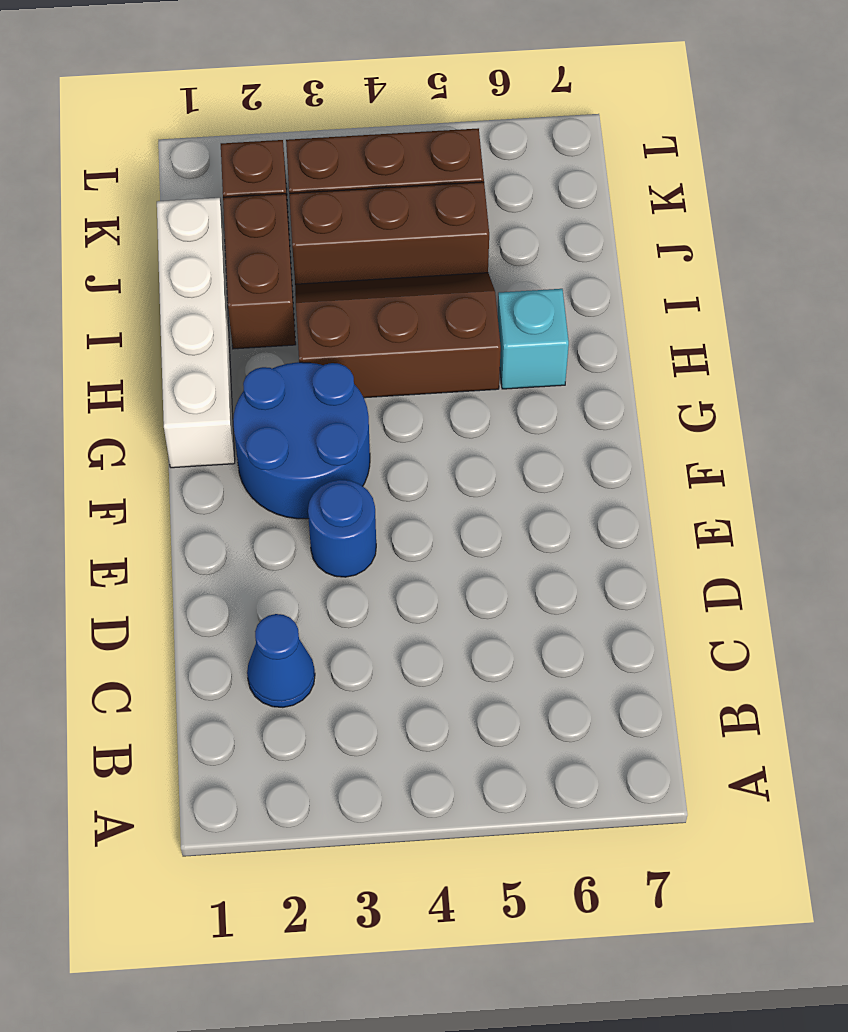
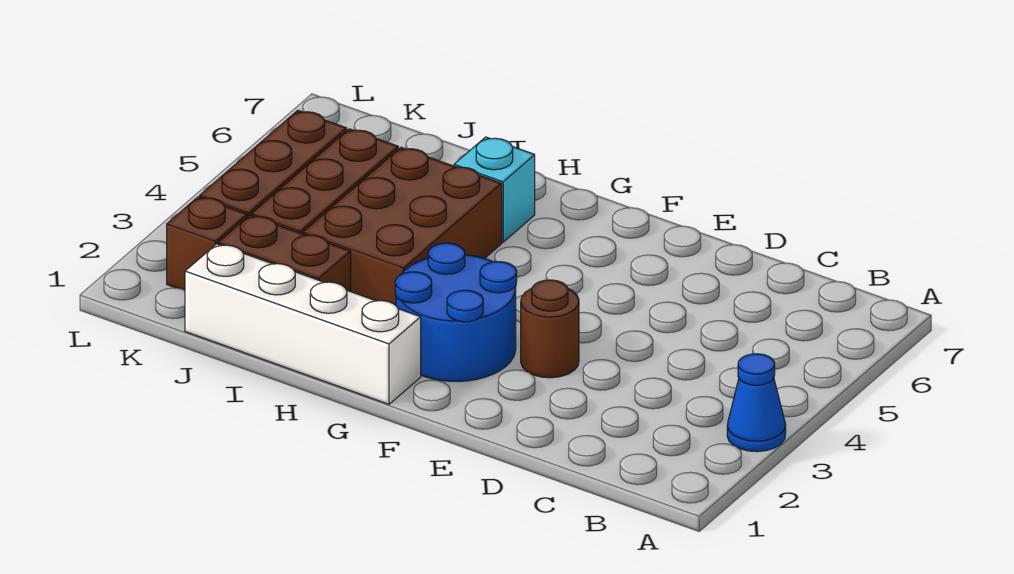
blue 1x1 cone [247,614,315,707] -> blue 1x1 cone moved to [727,354,786,452]
blue 1x1 round brick [308,480,376,577] -> brown 1x1 round brick [521,280,579,378]
brown 2x3 slope [295,273,501,398] -> brown 2x3 brick [303,147,502,305]

